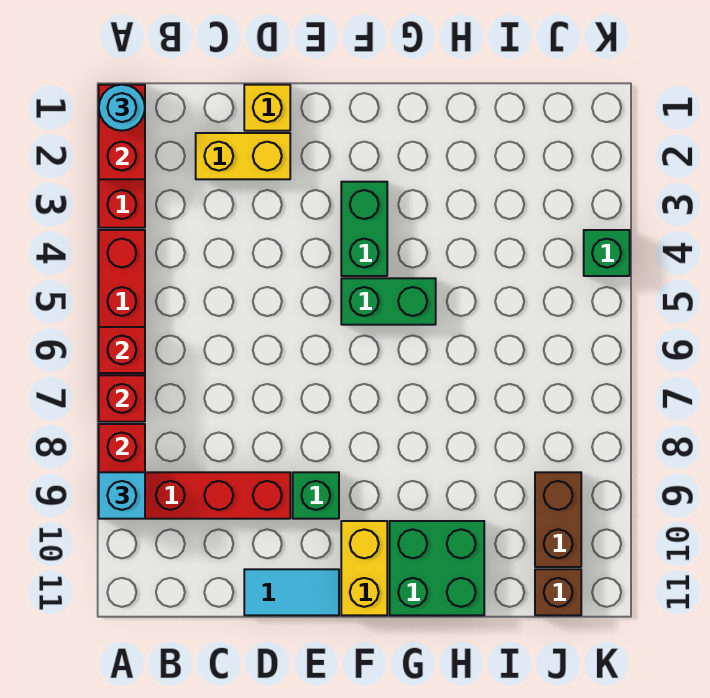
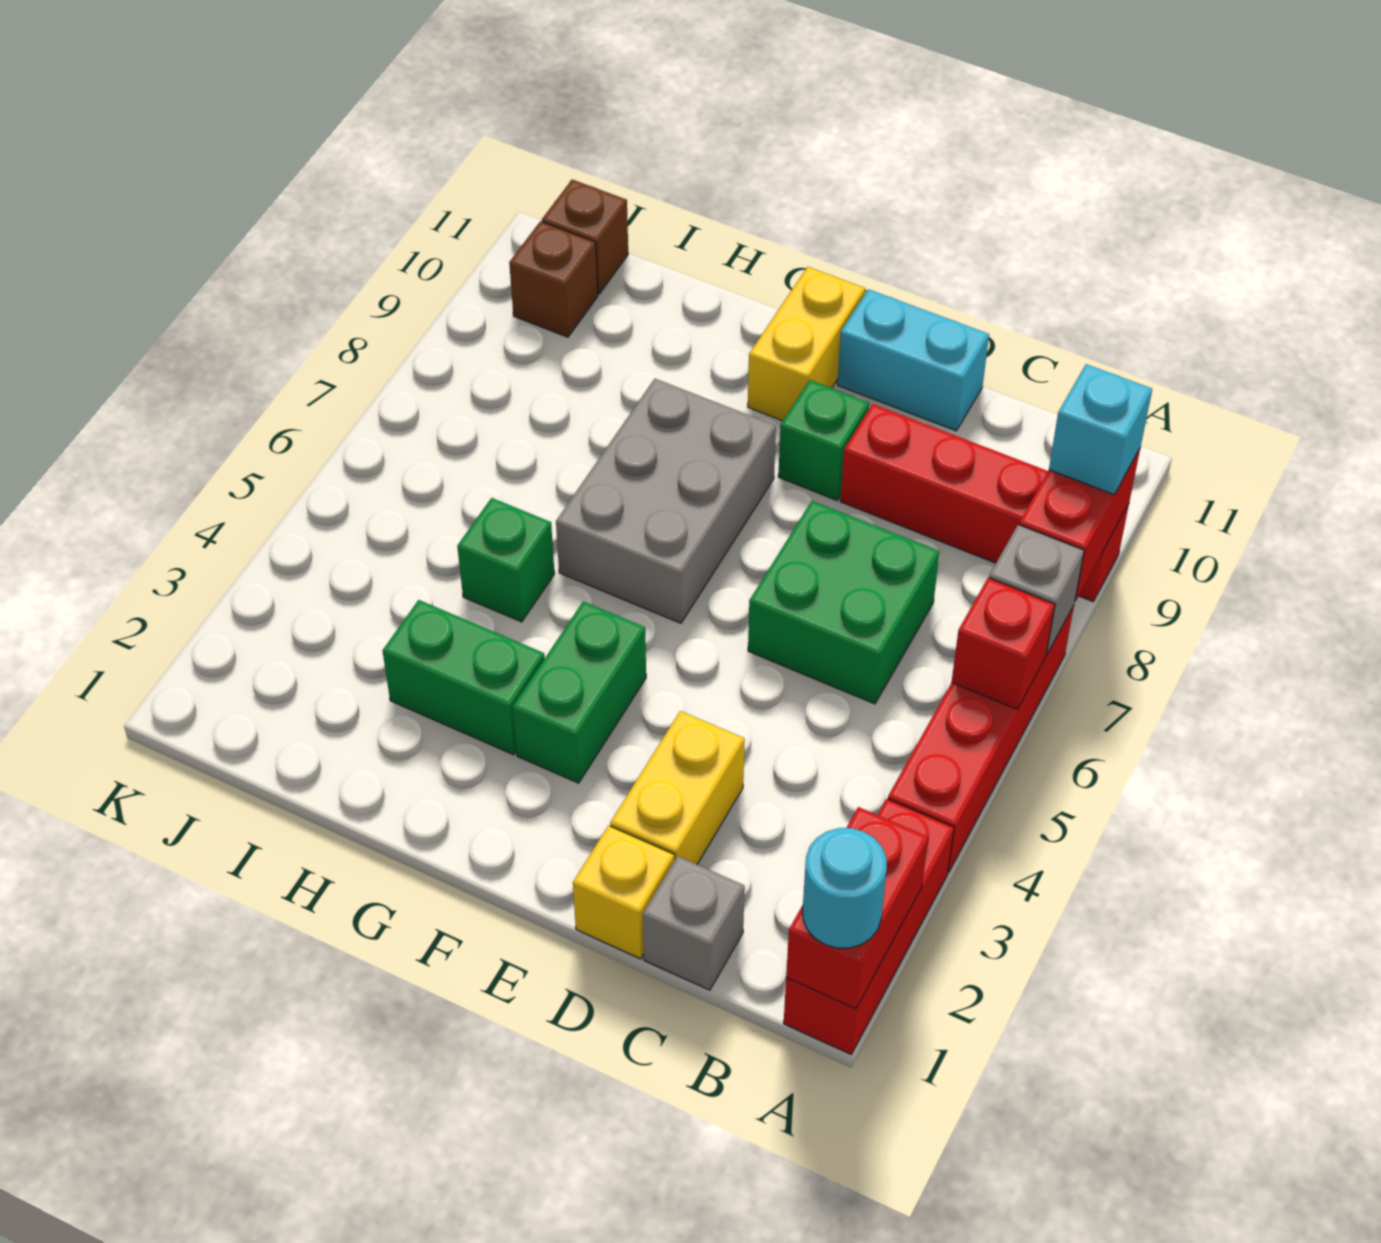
red 1x1 brick [99,375,145,422] -> grey 1x1 brick [989,525,1084,655]
none -> grey 1x1 brick [643,856,745,990]
yellow 1x2 brick [196,133,290,179] -> yellow 1x2 brick turned to [610,711,745,864]
cyan 1x2 tile [244,569,339,615] -> cyan 1x2 brick [837,289,989,431]
green 1x2 brick [341,278,436,325] -> green 1x2 brick moved to [383,600,545,755]
none -> grey 2x3 brick [556,379,776,623]
green 2x2 brick [390,521,484,615] -> green 2x2 brick moved to [748,501,940,704]
brown 1x2 brick [535,472,581,567] -> brown 1x1 brick [509,221,598,337]
green 1x1 brick [584,230,630,276] -> green 1x1 brick moved to [457,498,555,622]

